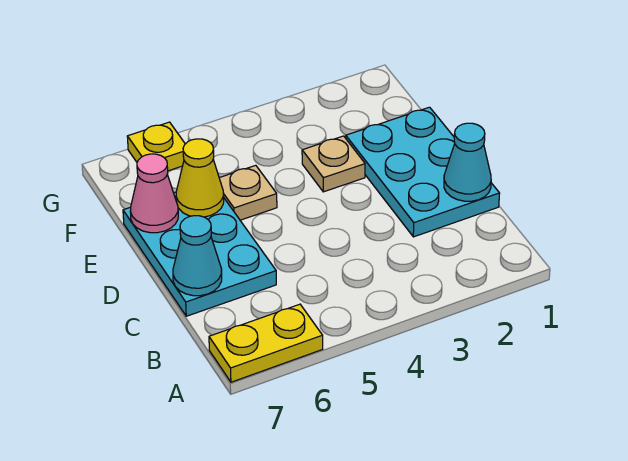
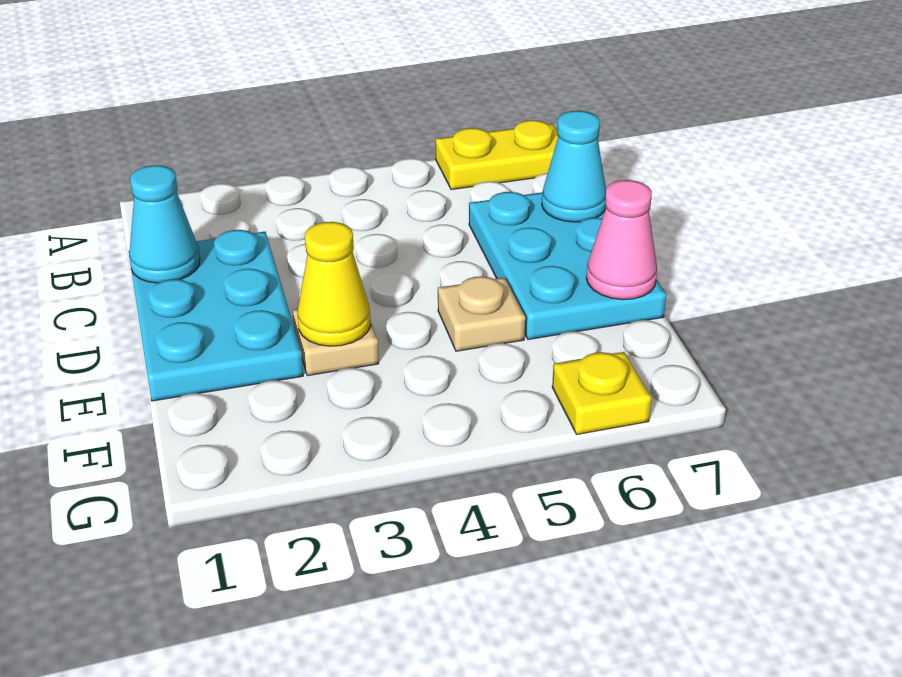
yellow 1x1 cone [176,139,224,217] -> yellow 1x1 cone moved to [298,222,371,346]

